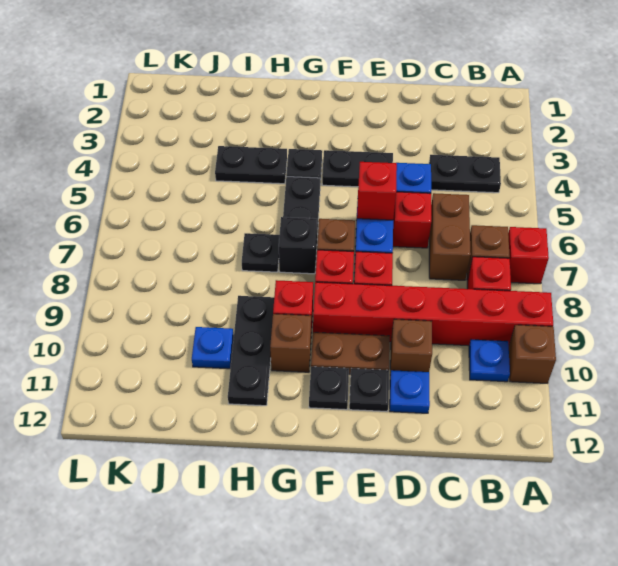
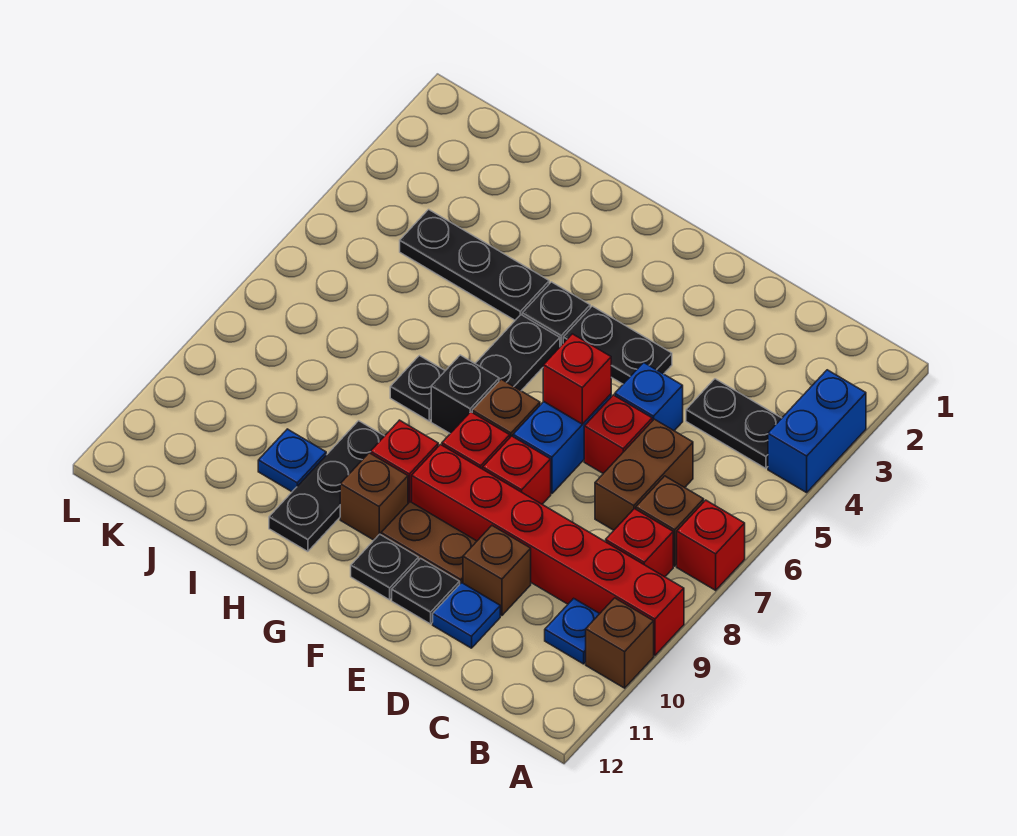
none -> blue 1x2 brick [768,370,866,493]
black 1x2 plate [215,146,287,184] -> black 1x3 plate [400,209,549,320]

